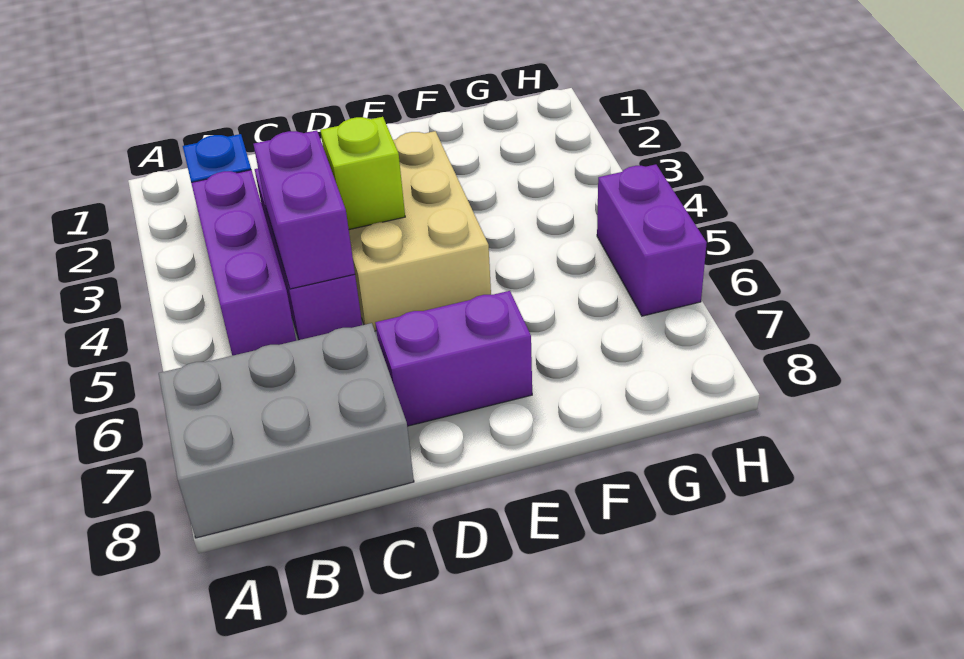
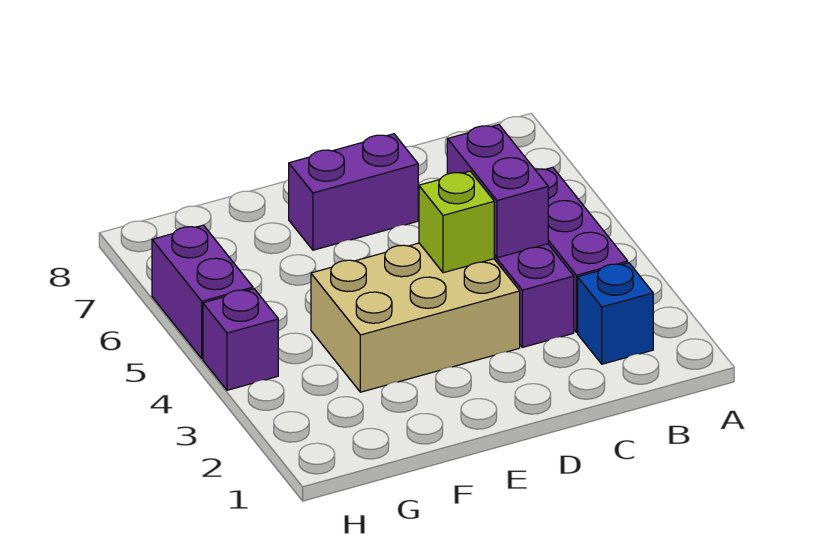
grey 2x3 brick [159,323,414,538] -> none
tan 2x3 brick [349,131,491,331] -> tan 2x3 brick turned to [311,243,520,392]
none -> purple 1x1 brick [203,289,278,390]

